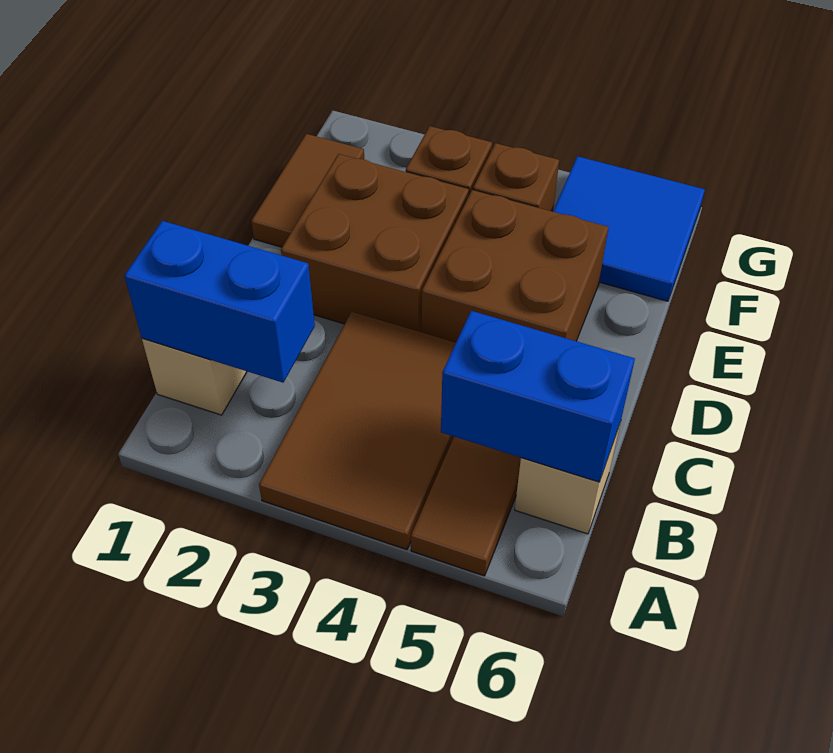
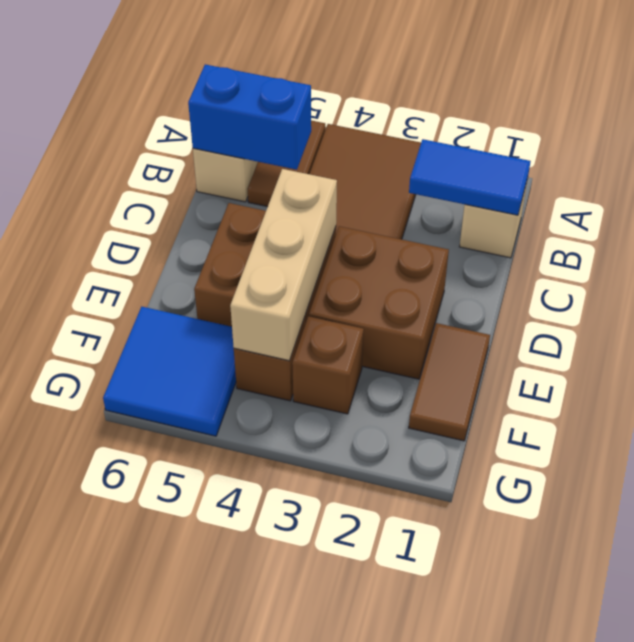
blue 1x2 brick [124,221,315,383] -> blue 1x2 tile [409,139,531,215]
none -> tan 1x3 brick [230,169,337,361]

